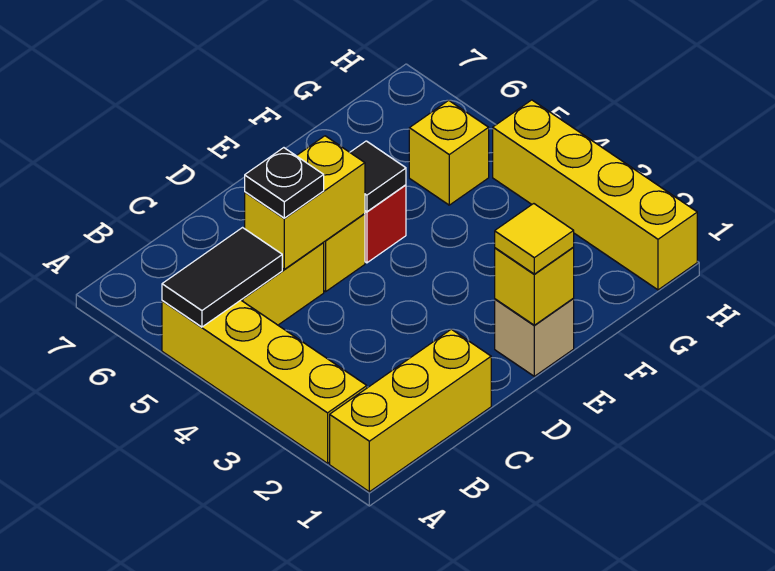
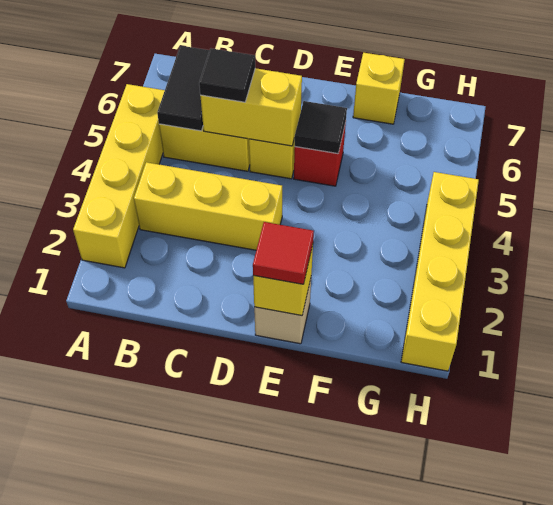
yellow 1x3 brick [330,329,491,492] -> yellow 1x3 brick moved to [134,162,282,250]
black 1x2 tile [162,228,282,327] -> black 1x2 tile turned to [157,46,210,131]
black 1x1 plate [245,148,324,218] -> black 1x1 tile [199,48,255,102]
yellow 1x1 tile [495,204,574,274] -> red 1x1 tile [253,222,314,284]
yellow 1x1 brick [409,100,489,205] -> yellow 1x1 brick moved to [353,53,405,124]

